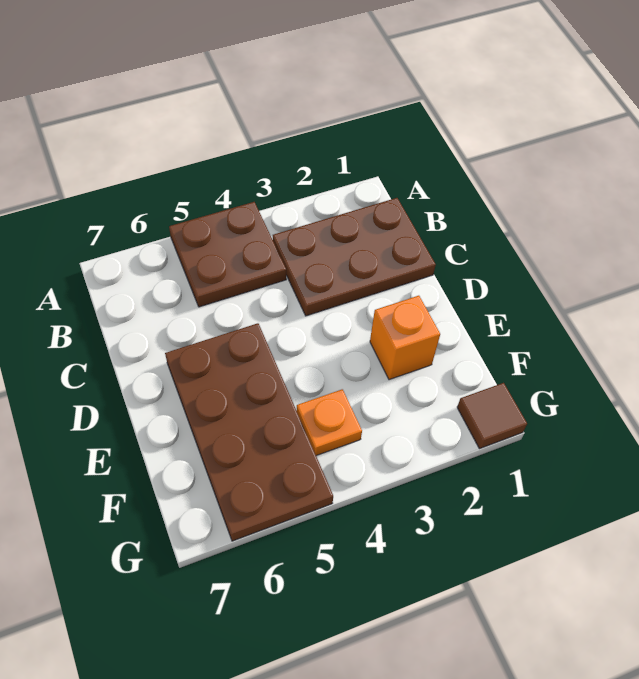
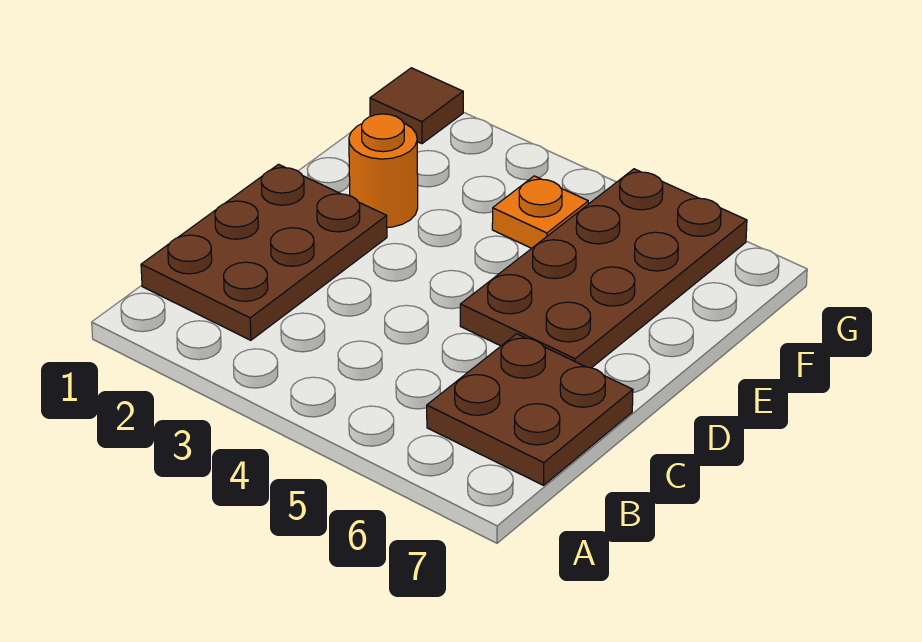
brown 2x2 plate [169,202,286,307] -> brown 2x2 plate moved to [427,334,633,485]
brown 2x3 plate [273,198,436,316] -> brown 2x3 plate turned to [141,164,387,340]
orange 1x1 brick [370,296,440,380] -> orange 1x1 round brick [349,114,418,227]

